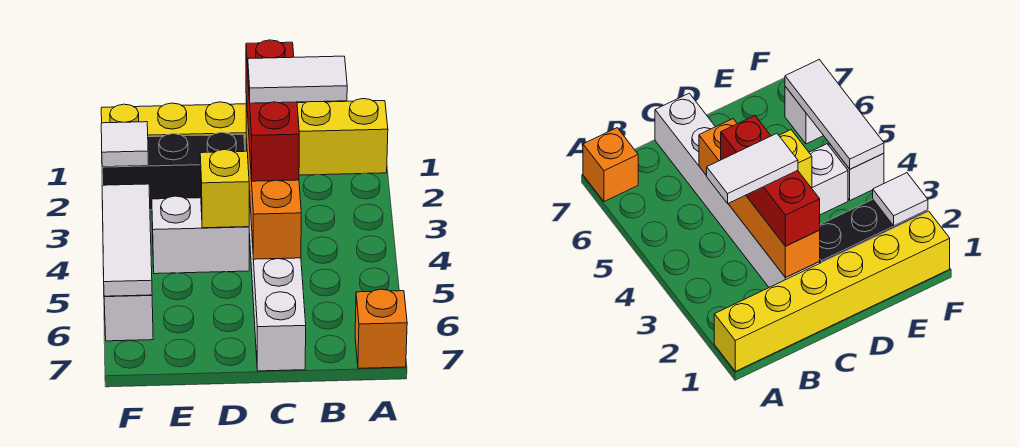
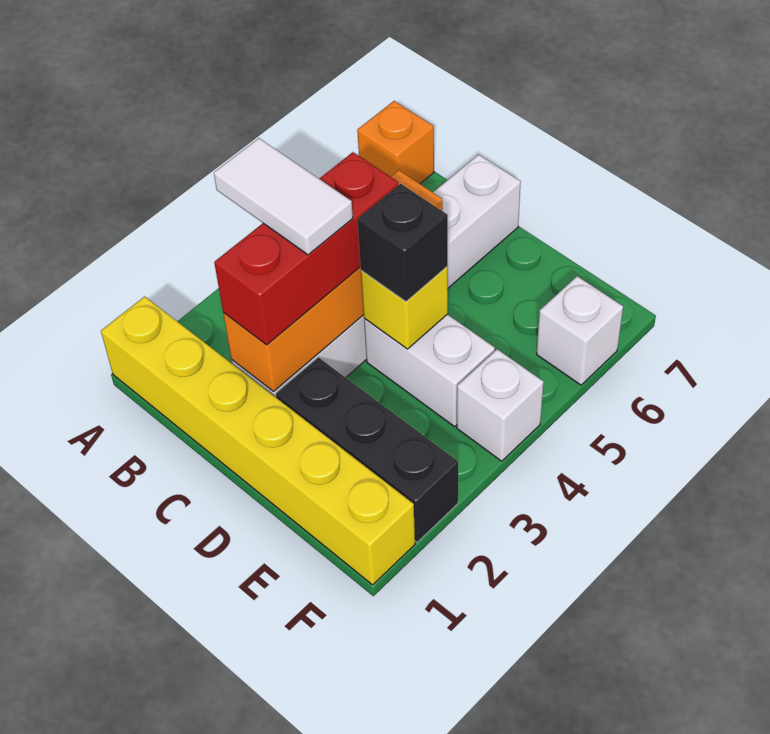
none -> black 1x1 brick [357,184,448,301]
white 1x1 tile [101,122,148,167] -> none
white 1x3 tile [102,184,152,296] -> none

